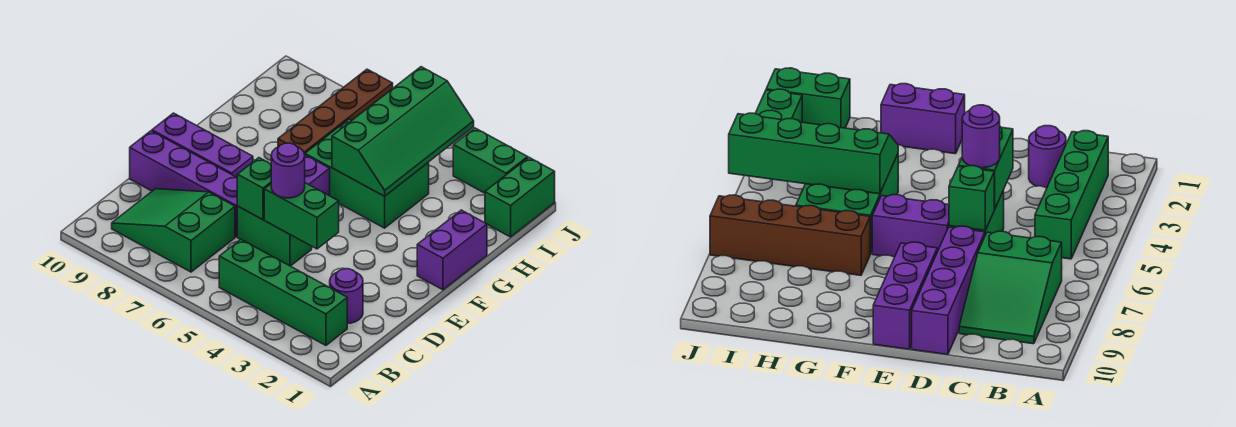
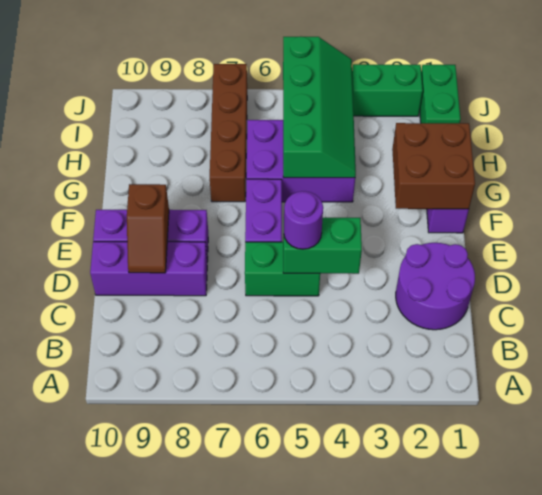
green 1x4 brick [219,239,347,345] -> none
green 2x3 slope [112,189,235,272] -> none
purple 1x1 round brick [330,269,363,323] -> purple 2x2 round brick [396,243,475,330]
green 1x1 brick [237,158,271,220] -> none
purple 1x4 brick [130,131,237,237] -> purple 1x3 brick [90,242,207,296]
none -> brown 1x2 slope [127,184,169,273]
none -> brown 2x2 brick [392,123,475,209]
green 2x3 brick [305,119,429,228] -> purple 2x3 brick [246,120,355,202]

